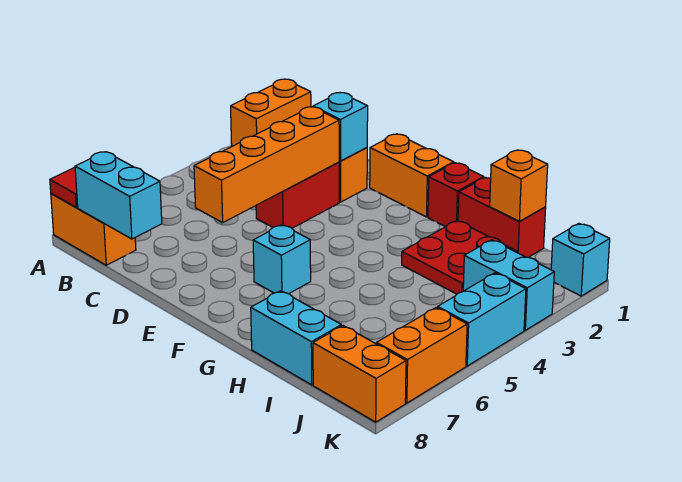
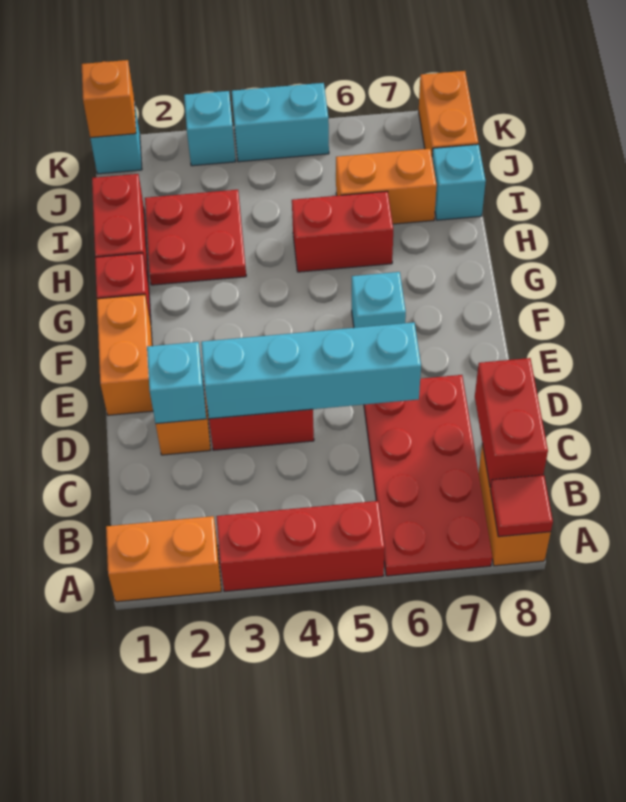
none -> red 1x3 brick [216,501,385,591]
none -> red 2x4 plate [364,375,492,576]
cyan 1x2 brick [75,152,162,239] -> red 1x2 brick [475,358,548,488]
orange 1x4 brick [194,107,339,223] -> cyan 1x4 brick [201,322,421,419]
none -> red 1x2 brick [292,191,393,272]
cyan 1x2 brick [251,291,341,385] -> cyan 1x1 brick [432,144,486,220]
orange 1x1 brick [490,150,548,221] -> orange 1x1 brick moved to [82,60,136,138]
cyan 1x2 brick [463,240,554,330] -> cyan 1x1 brick [184,91,236,166]
orange 1x2 brick [376,307,467,403] -> orange 1x2 brick moved to [336,149,437,224]

